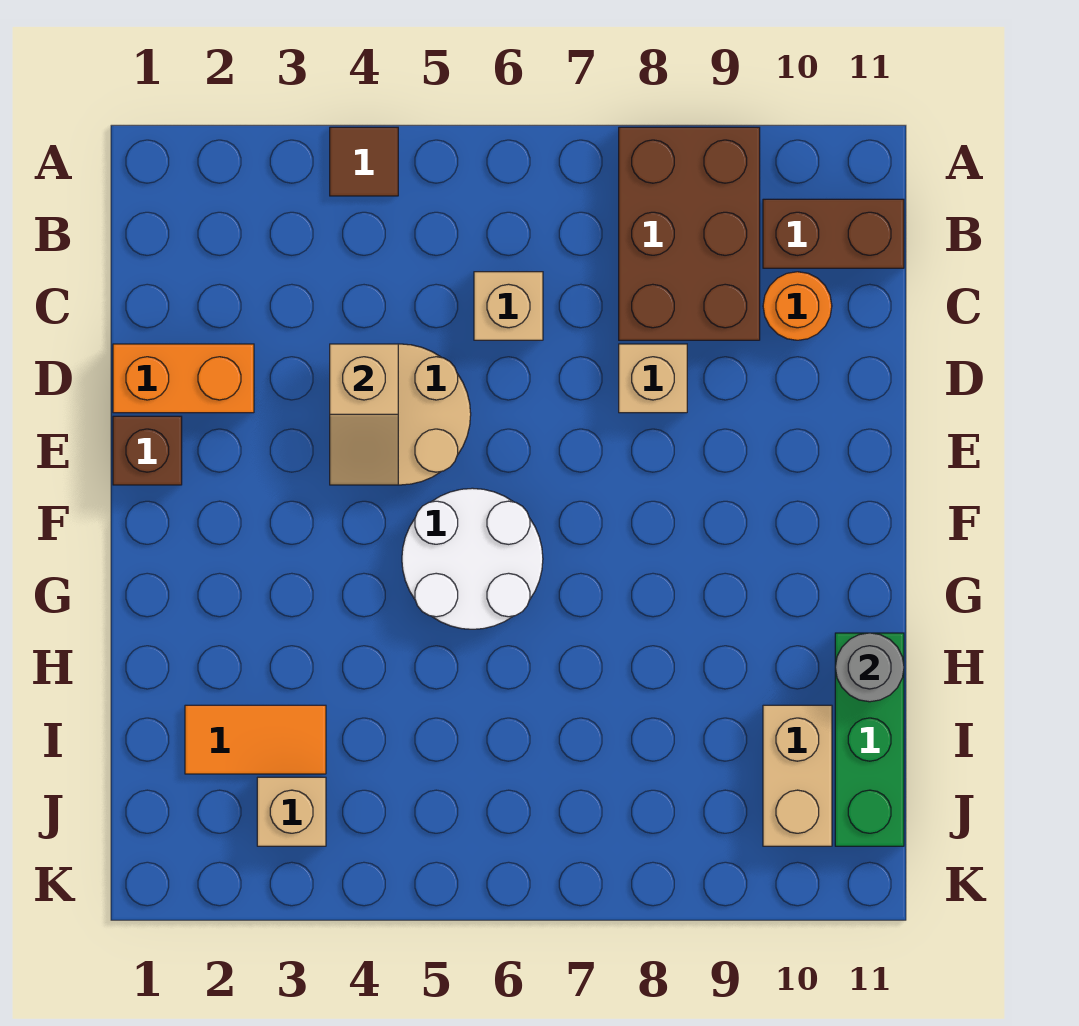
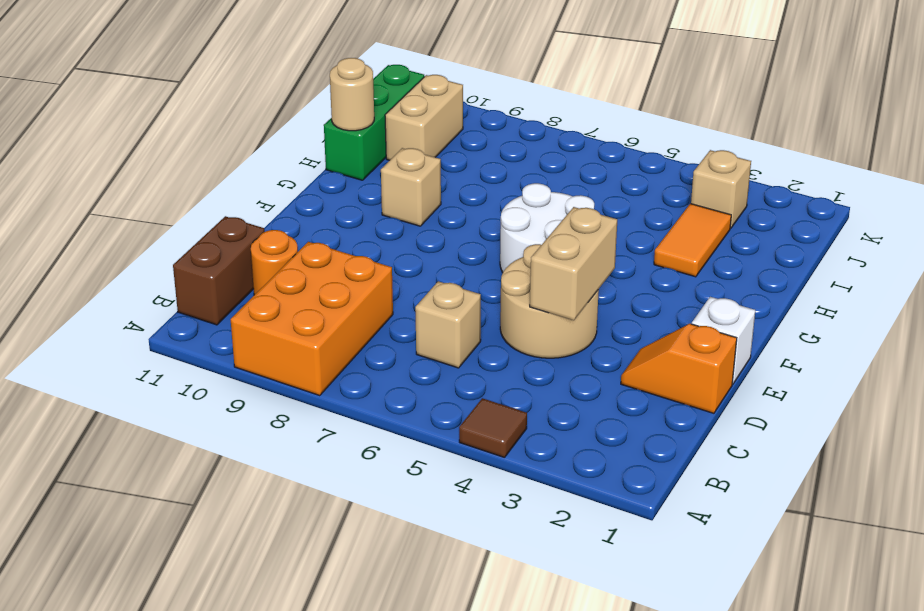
brown 2x3 brick [619,127,760,340] -> orange 2x3 brick [231,242,393,395]
brown 1x2 brick [763,199,904,268] -> brown 1x2 brick turned to [173,216,265,325]
orange 1x2 brick [113,344,254,413] -> orange 1x2 slope [621,324,737,413]
tan 1x2 slope [330,344,398,485] -> tan 1x2 brick [530,207,617,320]
tan 1x1 brick [619,344,687,413] -> tan 1x1 brick moved to [381,148,441,226]
brown 1x1 brick [113,416,182,485] -> white 1x1 brick [692,297,755,384]
grey 1x1 round brick [835,633,904,702] -> tan 1x1 round brick [330,58,374,131]
orange 1x2 tile [185,705,326,774] -> orange 1x2 tile turned to [654,204,731,277]

